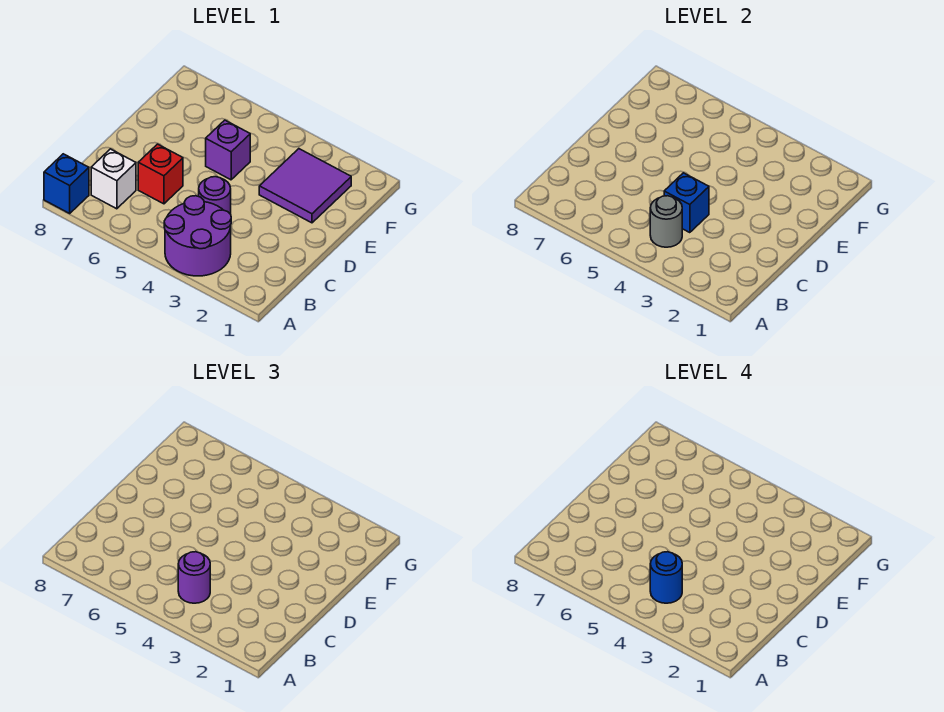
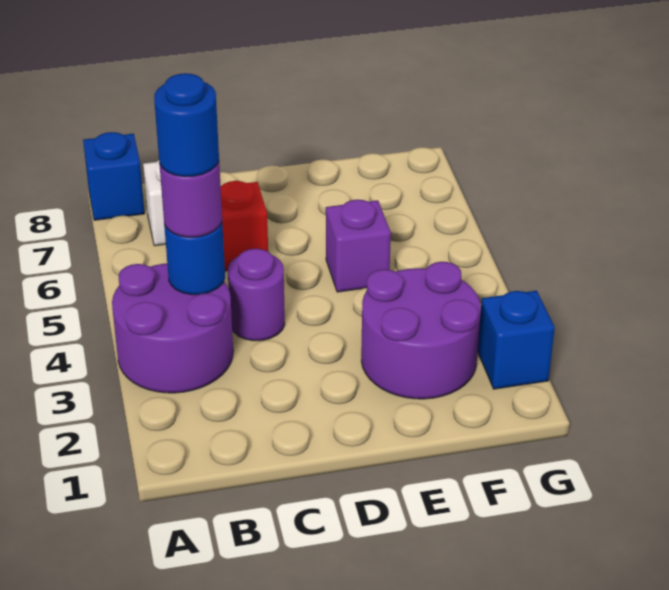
grey 1x1 round brick [650,196,682,247] -> blue 1x1 round brick [164,223,225,295]
blue 1x1 brick [664,173,709,233] -> blue 1x1 brick moved to [478,291,555,389]
purple 2x2 tile [259,149,351,223] -> purple 2x2 round brick [361,262,481,399]

